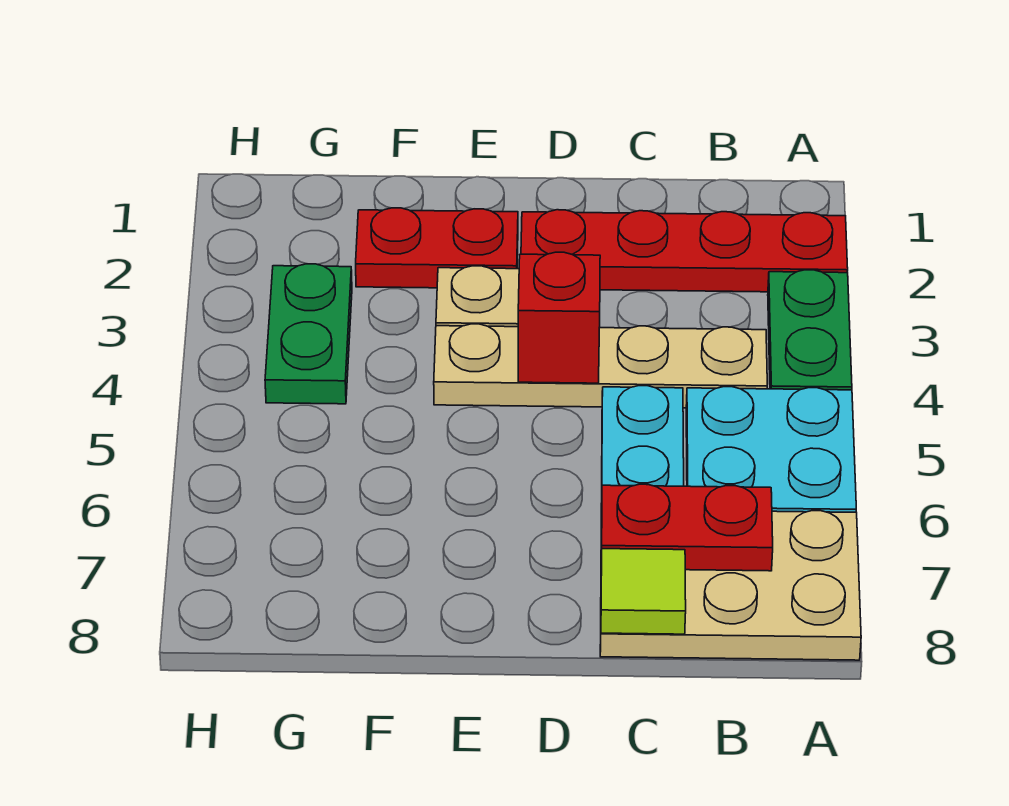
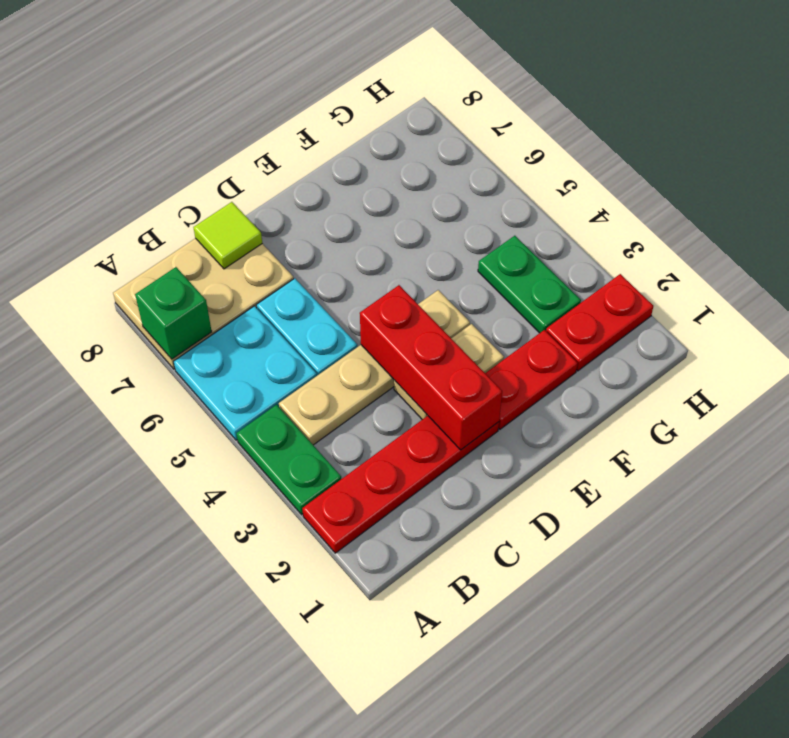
none -> green 1x1 brick [135,267,212,359]
red 1x2 plate [601,484,773,571] -> red 1x2 plate moved to [546,274,653,371]
red 1x1 brick [518,252,600,383] -> red 1x3 brick [360,285,502,450]

